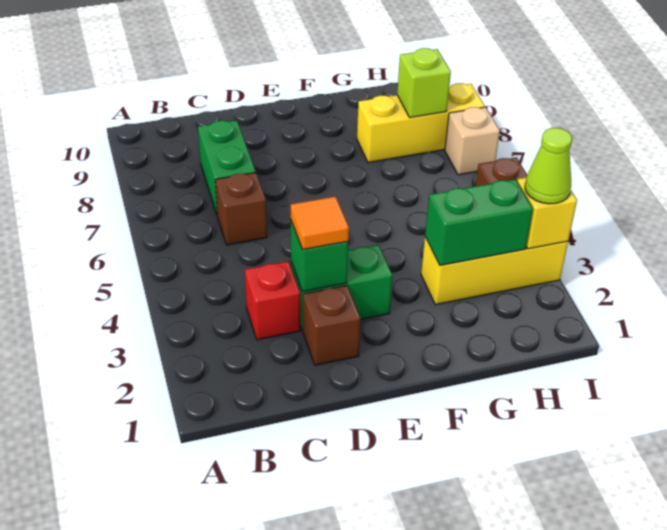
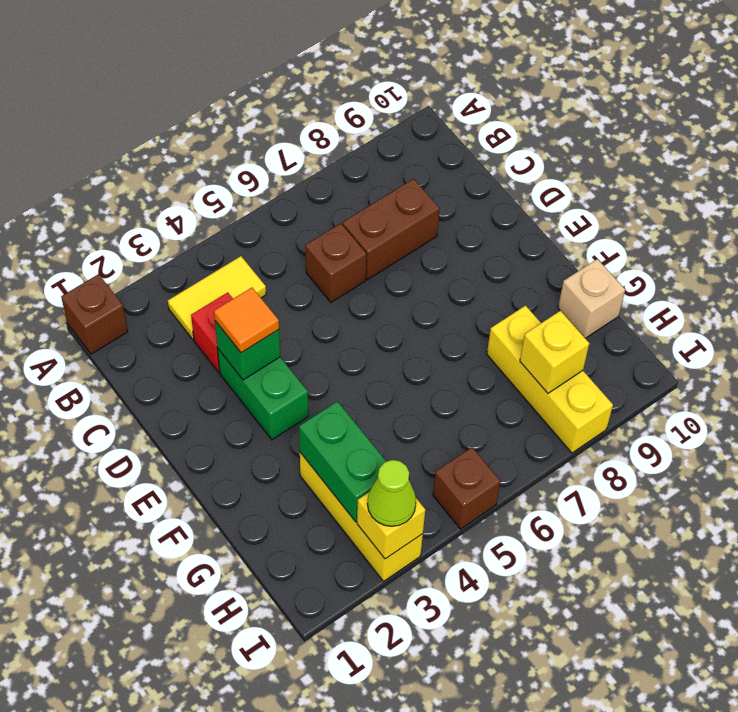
none -> yellow 1x2 tile [168,256,266,340]
green 1x2 brick [198,120,256,216] -> brown 1x2 brick [343,179,440,280]
brown 1x1 brick [303,285,361,365] -> brown 1x1 brick moved to [61,274,128,354]
lime 1x1 brick [397,48,451,118] -> yellow 1x1 brick [520,311,589,393]
tan 1x1 brick [445,107,500,175] -> tan 1x1 brick moved to [558,259,625,338]

